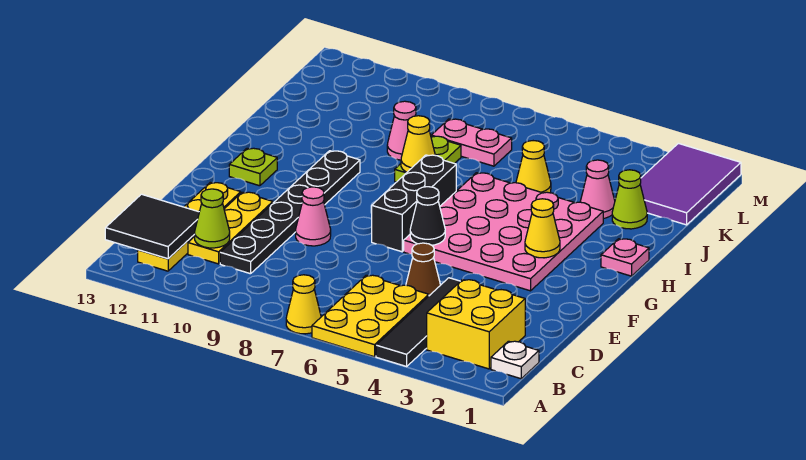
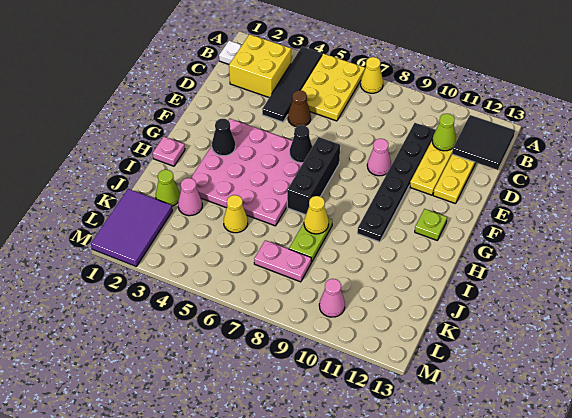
yellow 1x1 cone [525,199,560,258] -> black 1x1 cone [212,119,235,156]
pink 1x1 cone [387,101,416,160] -> pink 1x1 cone moved to [319,279,345,317]

